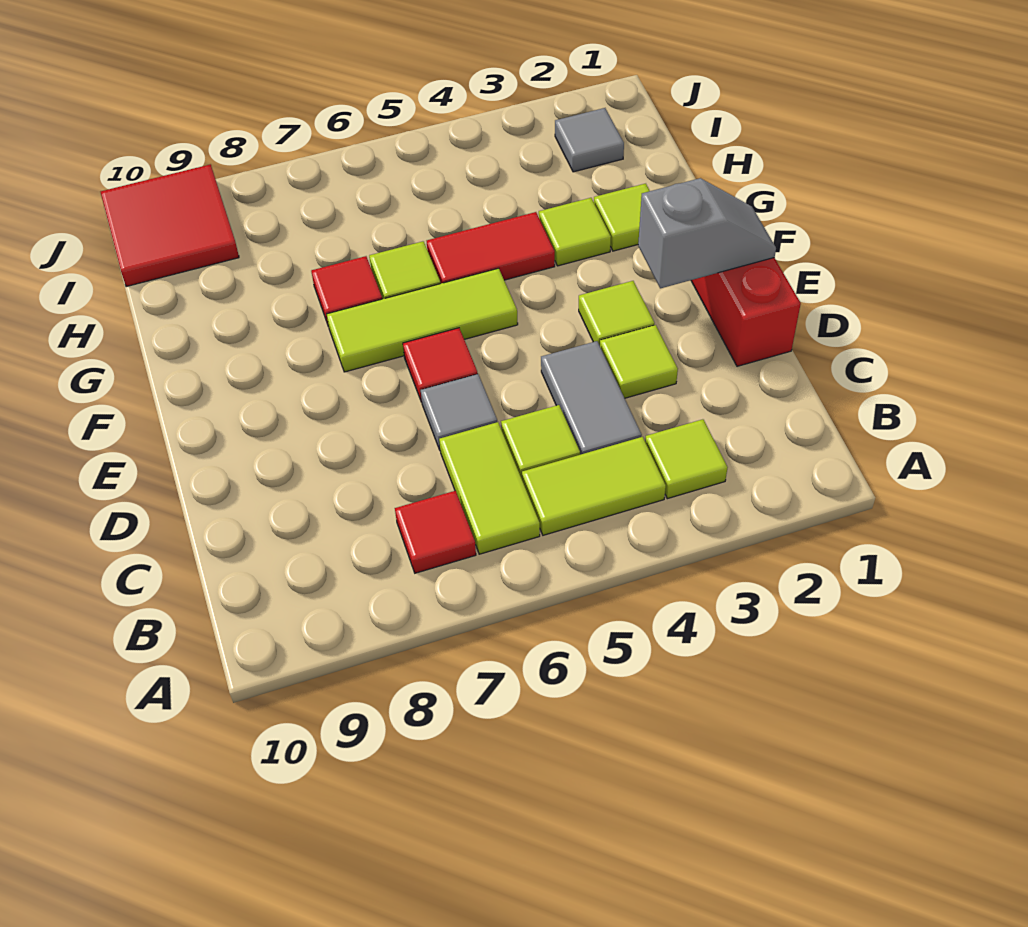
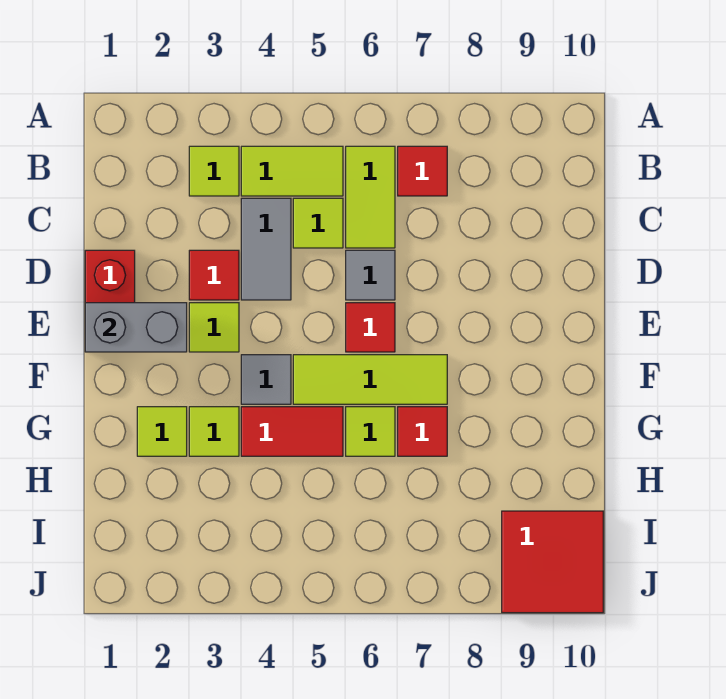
lime 1x1 tile [600,325,678,398] -> red 1x1 tile [189,250,239,300]
grey 1x2 slope [638,178,776,288] -> grey 1x2 brick [85,303,187,352]
grey 1x1 tile [555,108,624,172] -> grey 1x1 tile moved to [241,355,291,404]

